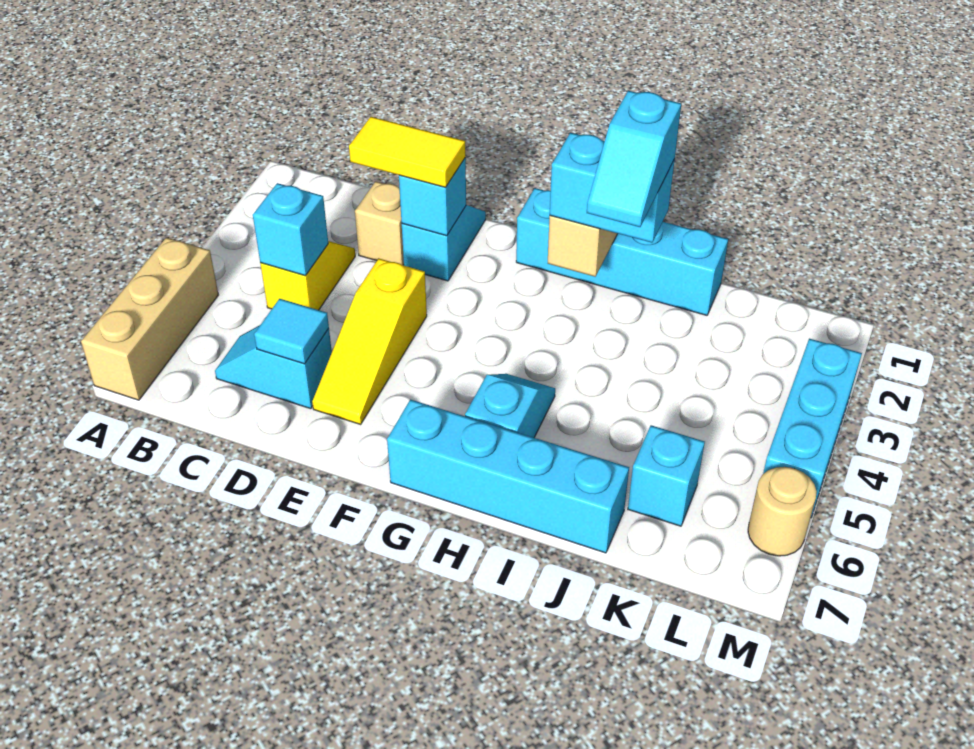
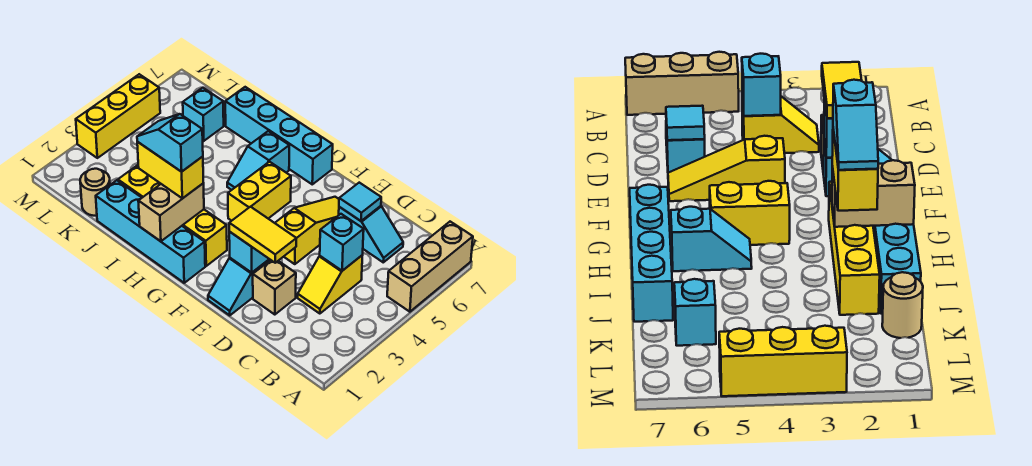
none -> yellow 1x4 brick [118,165,227,266]
none -> yellow 1x2 brick [228,162,291,221]
cyan 1x2 brick [550,133,674,243] -> yellow 1x2 brick [137,142,203,199]
cyan 1x2 slope [587,91,681,227] -> cyan 1x2 slope turned to [137,114,203,172]
cyan 1x3 brick [763,339,862,518] -> yellow 1x3 brick [76,74,160,158]
tan 1x1 round brick [748,467,817,556] -> tan 1x1 round brick moved to [80,169,110,216]

